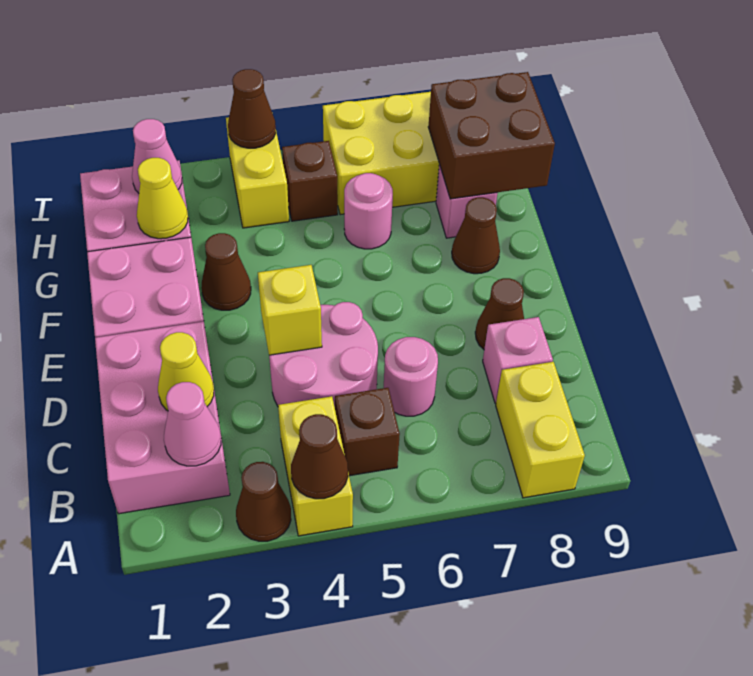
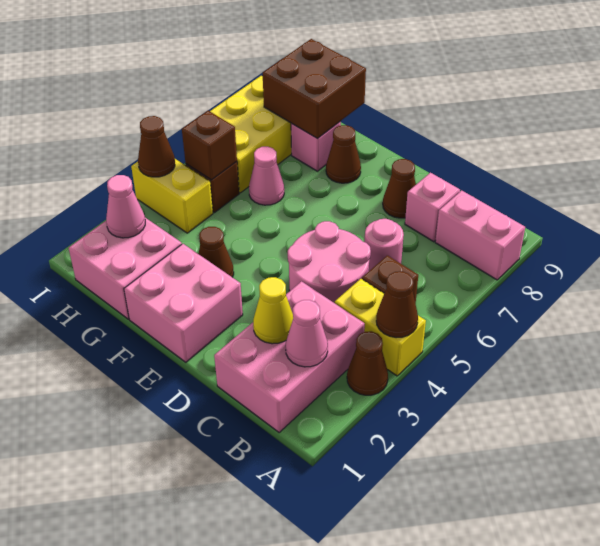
yellow 1x2 brick [496,362,585,498] -> pink 1x2 brick [435,190,525,280]
pink 2x3 brick [95,322,230,514] -> pink 2x3 brick turned to [214,281,365,432]
yellow 1x1 brick [258,265,322,355] -> none
yellow 1x1 cone [137,158,188,239] -> none
pink 1x1 round brick [344,173,393,249] -> pink 1x1 cone [249,147,284,205]
none -> brown 1x1 brick [182,111,237,180]

